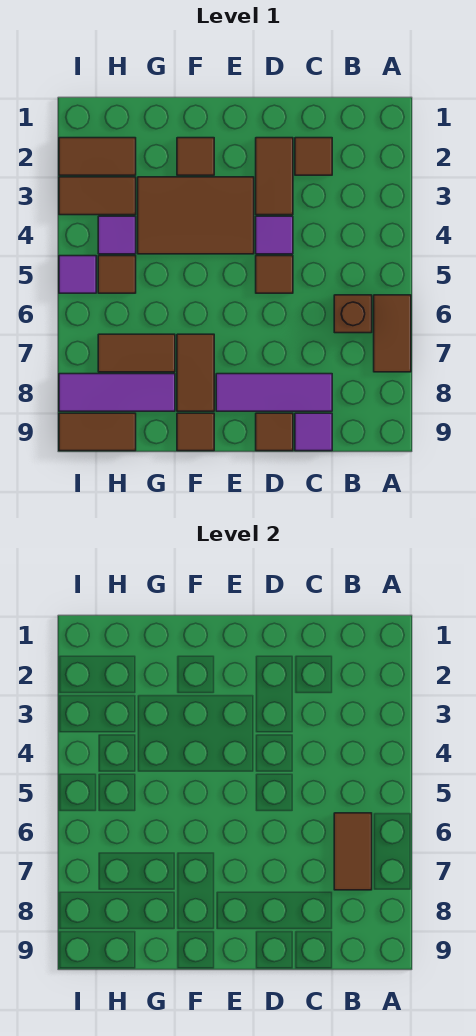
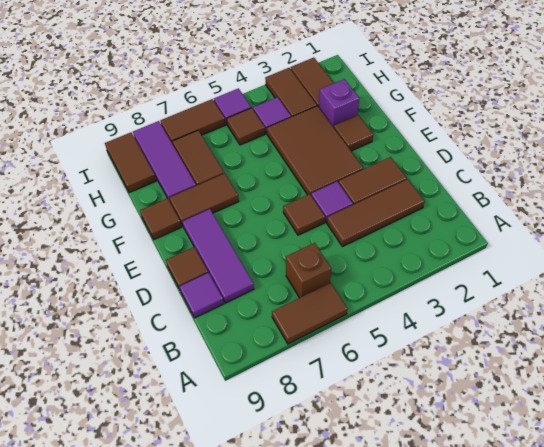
brown 1x2 tile [334,813,372,890] -> brown 1x2 tile moved to [160,99,225,144]
brown 1x1 tile [295,138,332,175] -> brown 1x3 tile [327,179,425,247]
none -> purple 1x1 brick [319,79,359,127]

